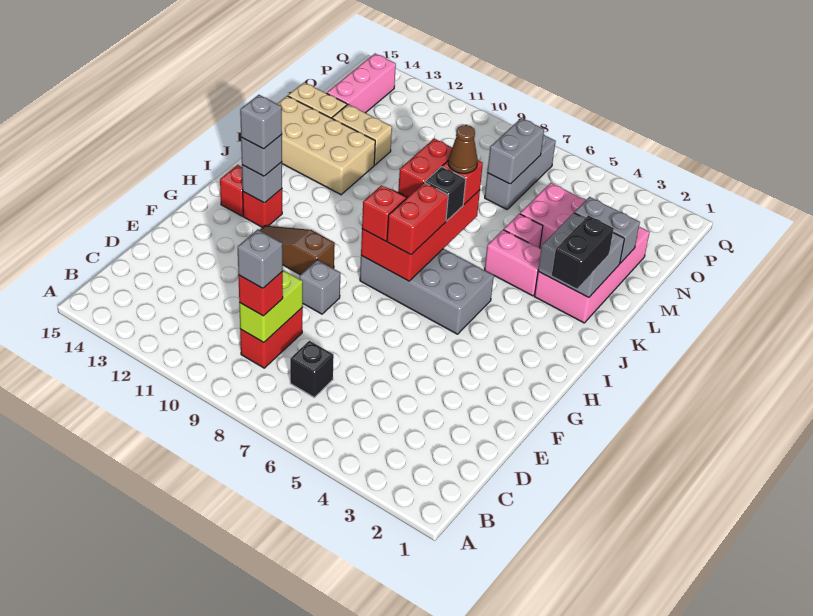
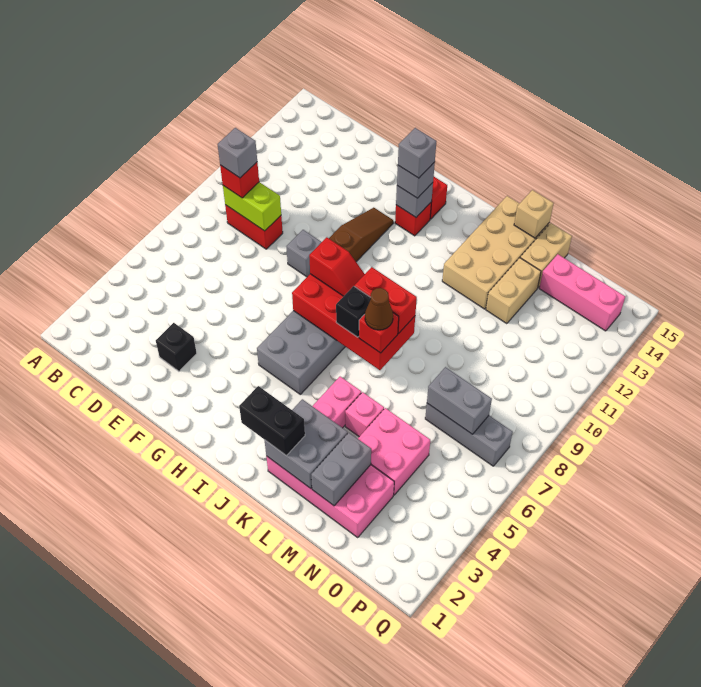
black 1x1 brick [290,341,334,397] -> black 1x1 brick moved to [156,323,197,371]
red 1x2 brick [387,183,448,255] -> none
none -> tan 1x1 brick [514,190,554,238]

